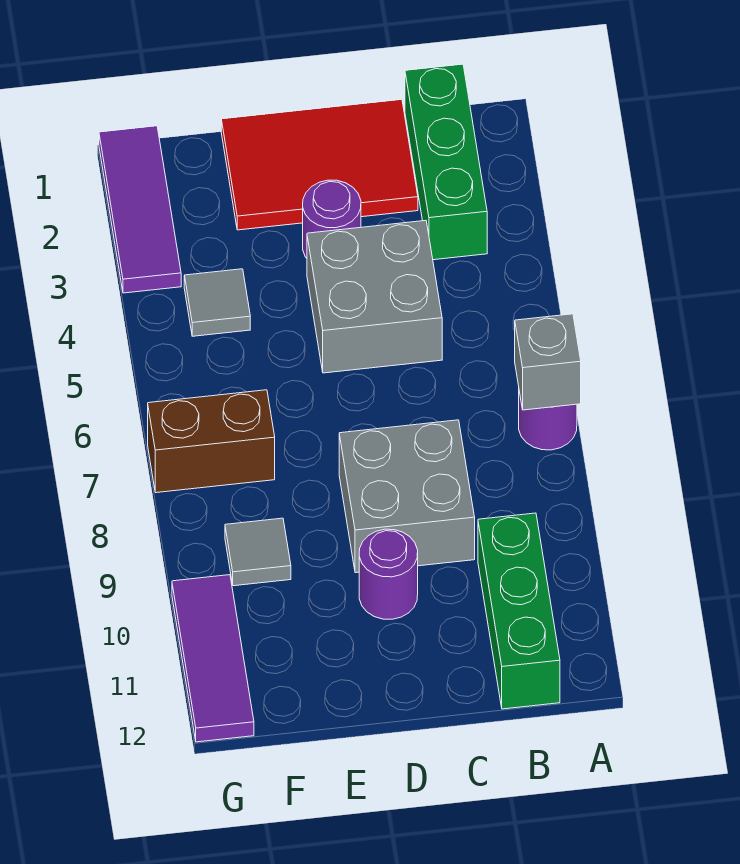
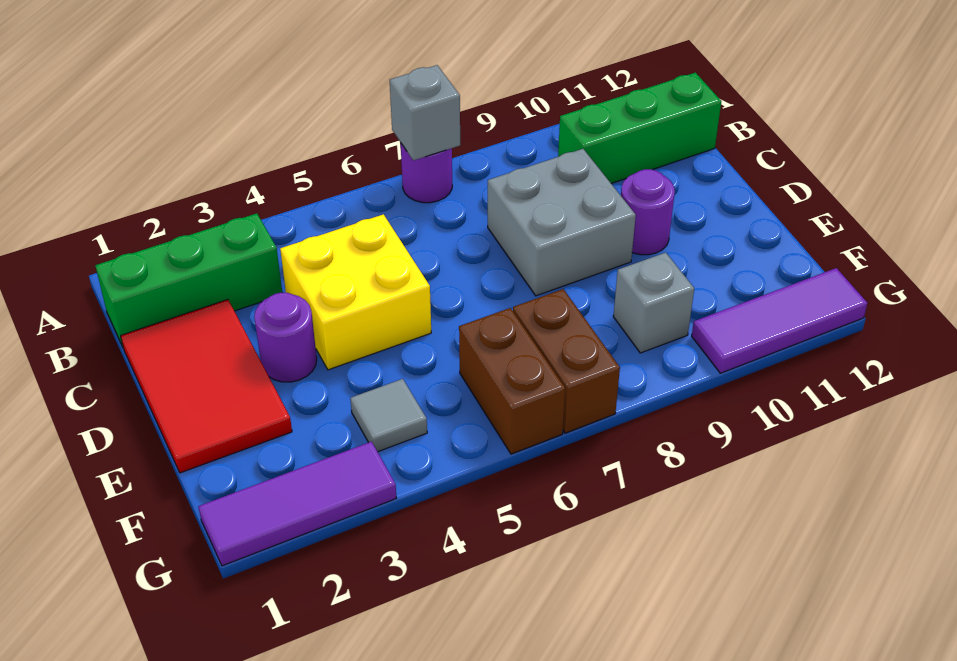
grey 2x2 brick [307,220,442,373] -> yellow 2x2 brick [280,214,431,370]
none -> brown 1x2 brick [459,308,565,454]
grey 1x1 tile [225,518,291,586] -> grey 1x1 brick [613,253,694,353]

